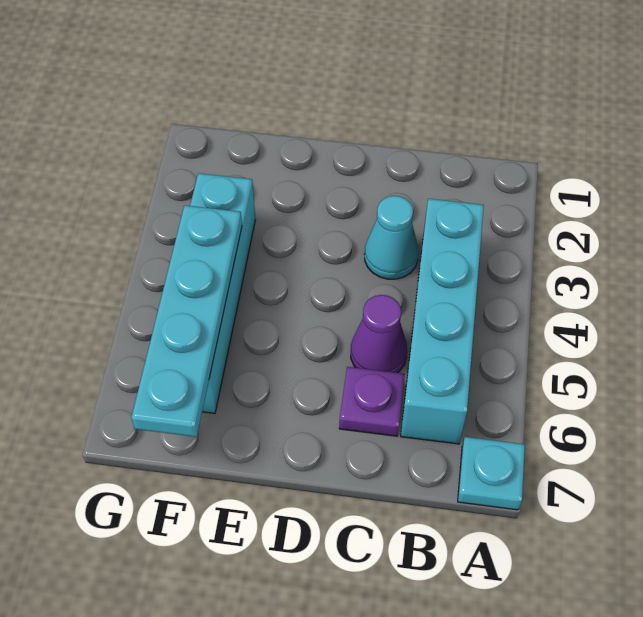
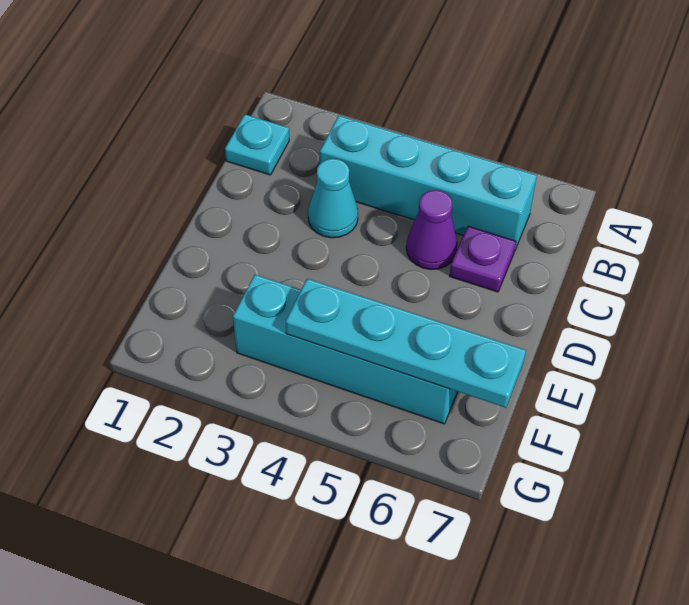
cyan 1x1 plate [458,437,525,510] -> cyan 1x1 plate moved to [225,114,289,175]

